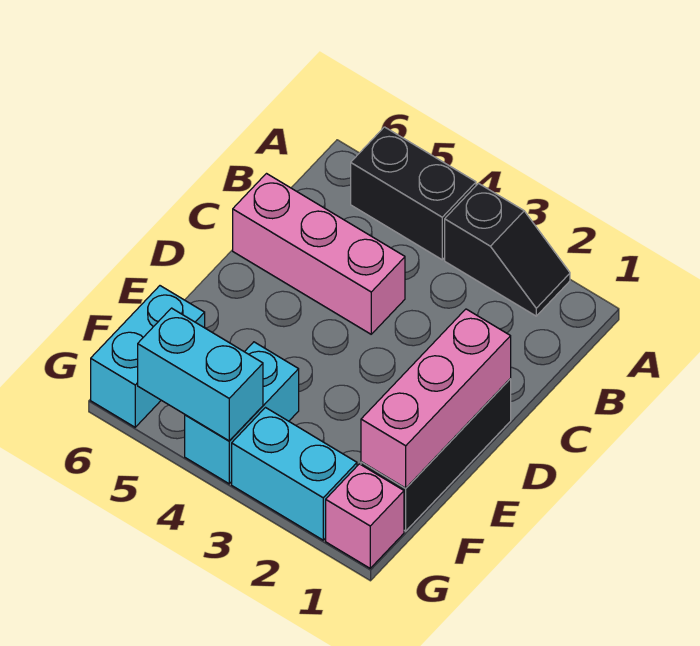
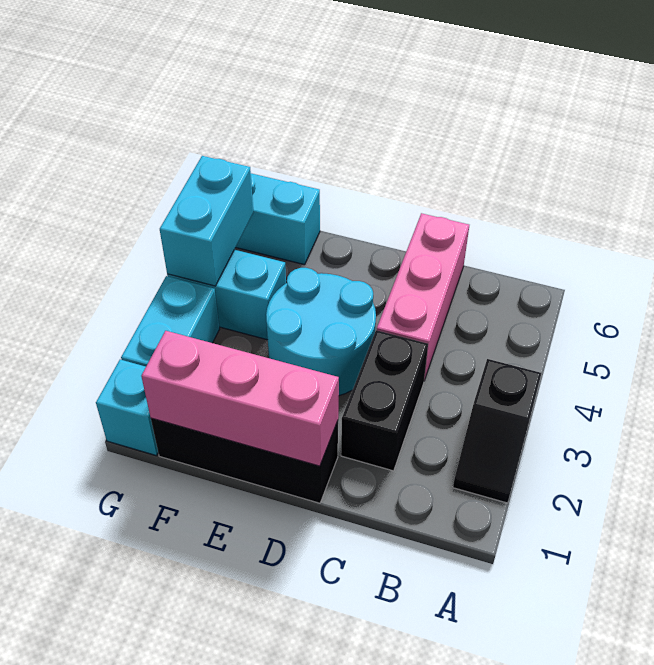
black 1x2 brick [351,127,476,260] -> black 1x2 brick moved to [341,330,428,471]
none -> cyan 2x2 round brick [266,268,376,396]
pink 1x1 brick [326,464,404,568] -> cyan 1x1 brick [96,360,158,455]

